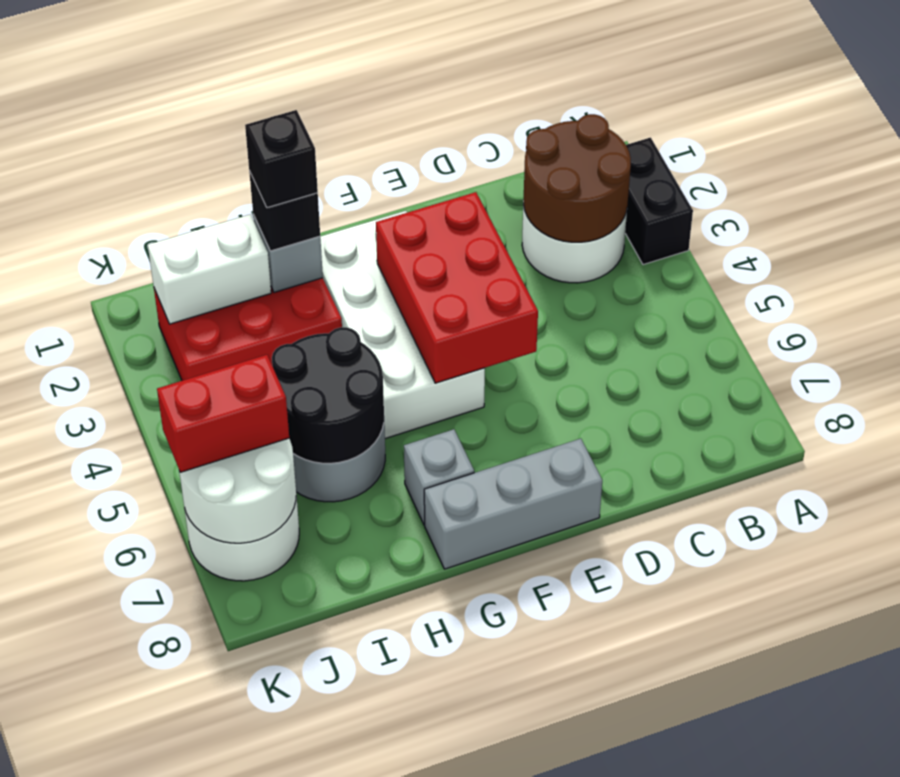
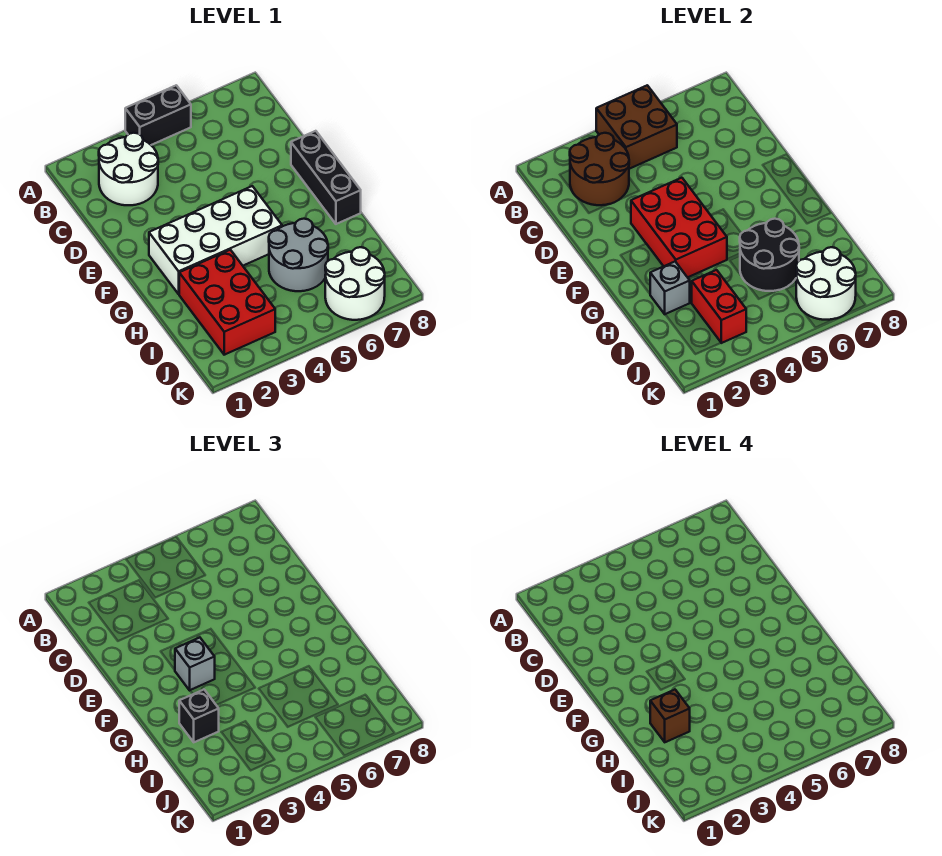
black 1x2 brick [625,138,693,265] -> black 1x2 brick moved to [125,85,191,145]
none -> brown 2x2 brick [596,85,677,169]
red 2x3 brick [376,192,538,383] -> red 2x3 brick turned to [631,178,727,277]
grey 1x3 brick [424,439,602,569] -> black 1x3 brick [291,131,361,224]
grey 1x1 brick [404,429,474,525] -> grey 1x1 brick moved to [175,638,215,690]
black 1x1 brick [245,110,318,208] -> brown 1x1 brick [650,690,690,742]
white 1x2 brick [148,214,271,324] -> none
red 1x2 brick [157,355,289,472] -> red 1x2 brick moved to [692,270,746,343]

